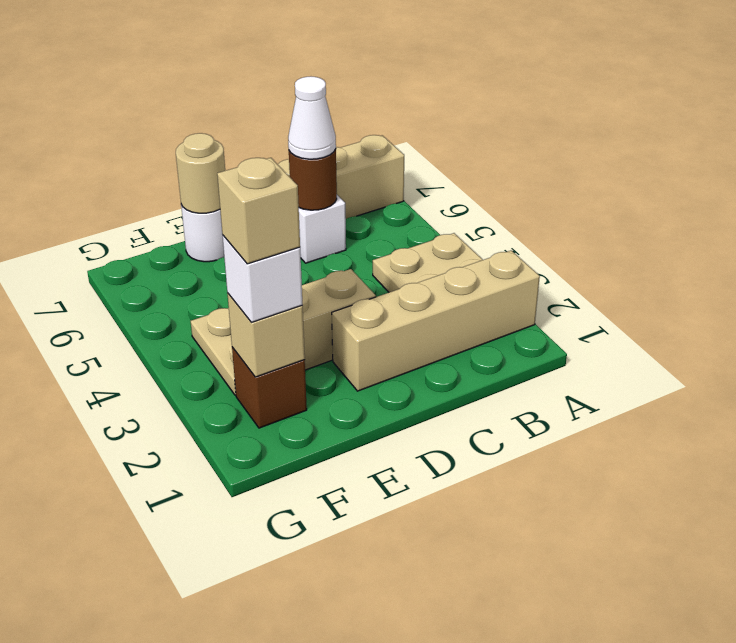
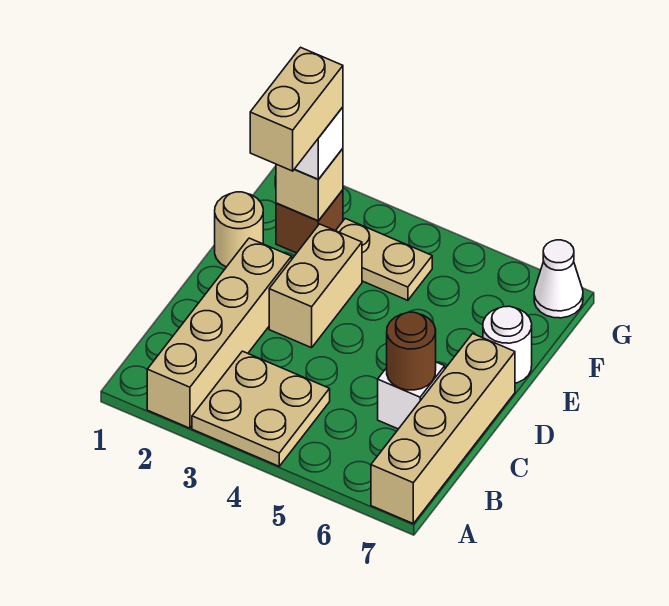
white 1x1 cone [288,77,336,159] -> white 1x1 cone moved to [534,240,583,318]
tan 1x1 round brick [176,133,225,213] -> tan 1x1 round brick moved to [215,192,263,267]
tan 1x1 brick [217,158,300,264] -> tan 1x2 brick [250,47,343,171]

